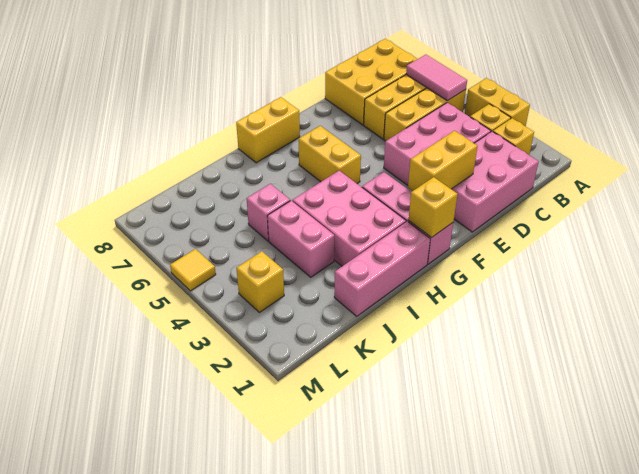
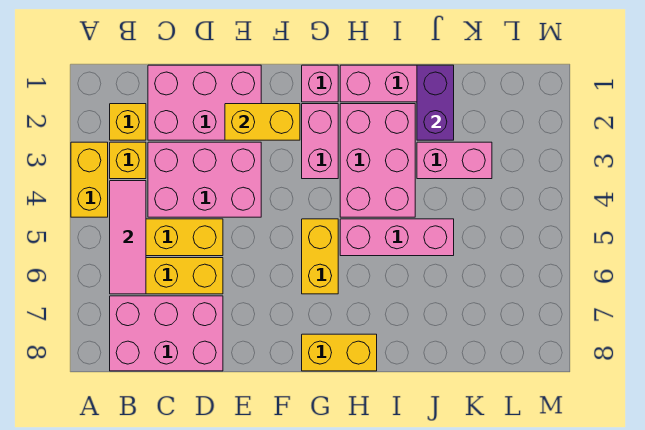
pink 1x2 tile [406,55,467,101] -> pink 1x3 tile [110,181,146,294]
yellow 2x3 brick [325,39,417,125] -> pink 2x3 brick [110,296,223,371]
yellow 1x1 brick [408,177,458,238] -> none
none -> purple 1x2 brick [417,65,454,140]
pink 1x2 brick [267,201,335,277] -> pink 1x2 brick turned to [417,142,492,179]
pink 1x1 brick [246,184,290,241] -> pink 1x3 brick [340,219,454,256]
yellow 1x1 brick [236,251,284,312] -> none
yellow 1x1 tile [170,249,216,291] -> none

